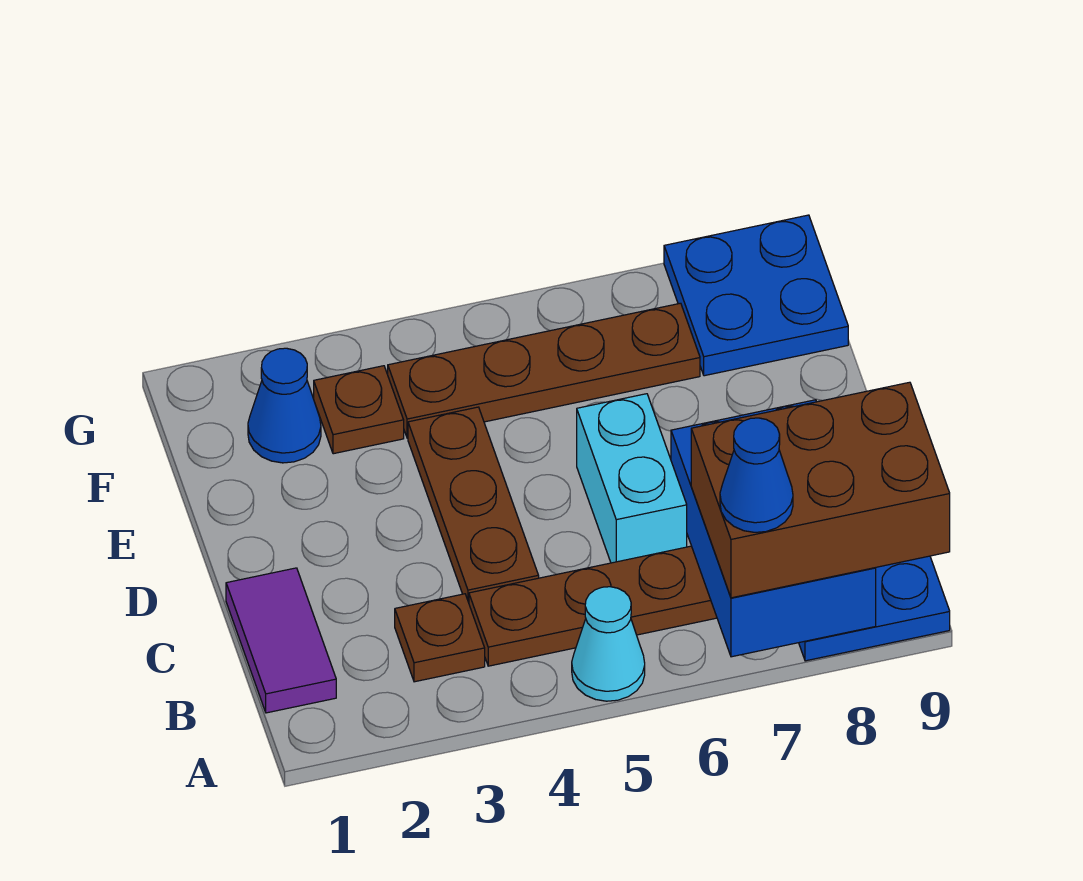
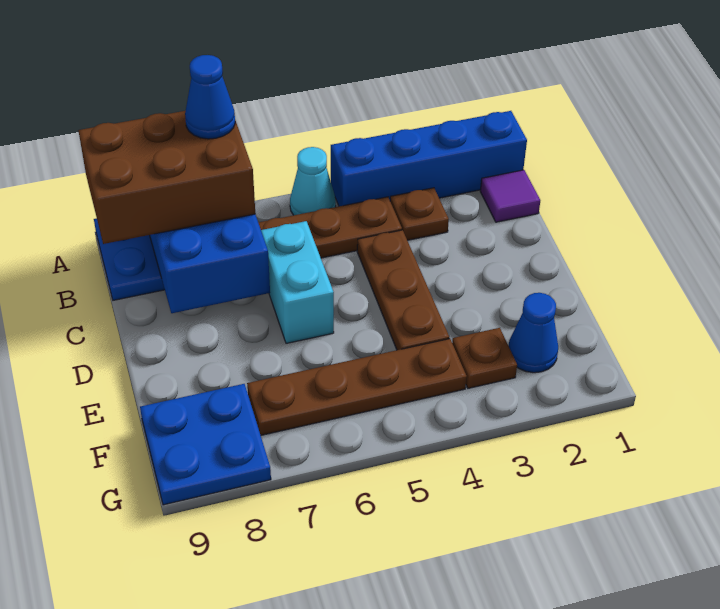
none -> blue 1x4 brick [331,111,527,206]
purple 1x2 tile [226,568,336,713] -> purple 1x1 tile [480,170,540,222]

